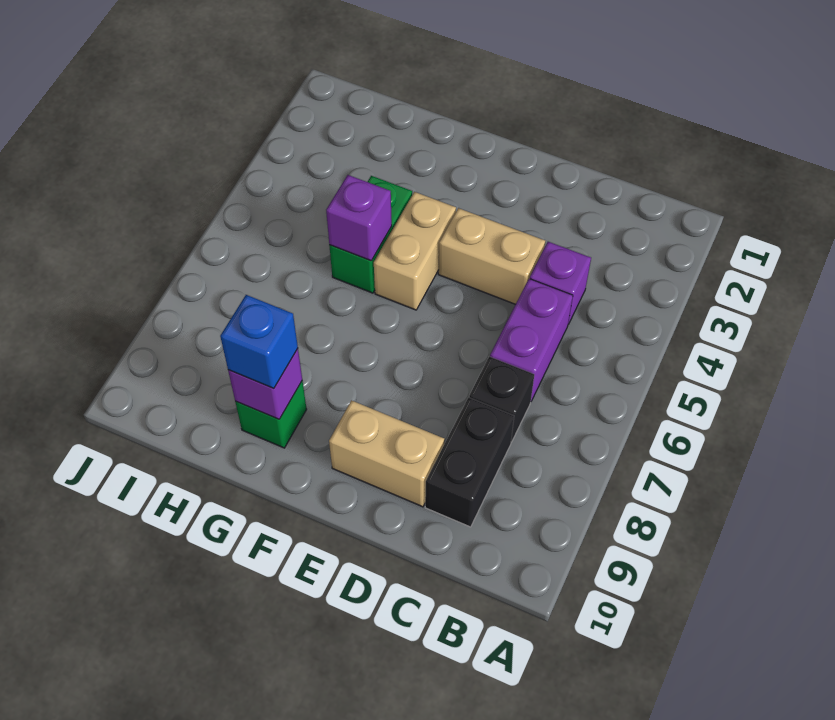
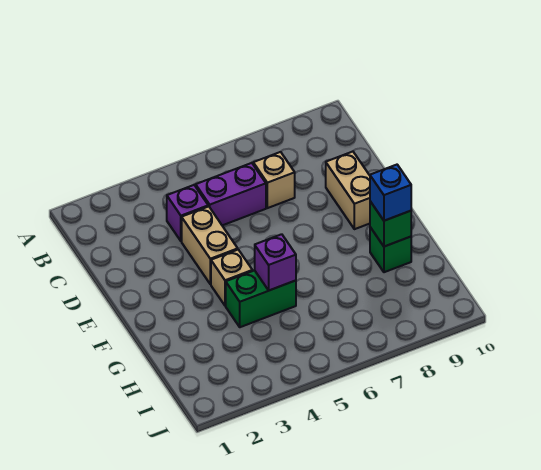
black 1x1 brick [469,356,534,442] -> tan 1x1 brick [253,152,295,208]
black 1x2 brick [425,397,514,527] -> none
tan 1x2 brick [374,192,456,310] -> tan 1x1 brick [211,250,252,306]
purple 1x1 brick [228,349,302,419] -> green 1x1 brick [370,201,411,247]

